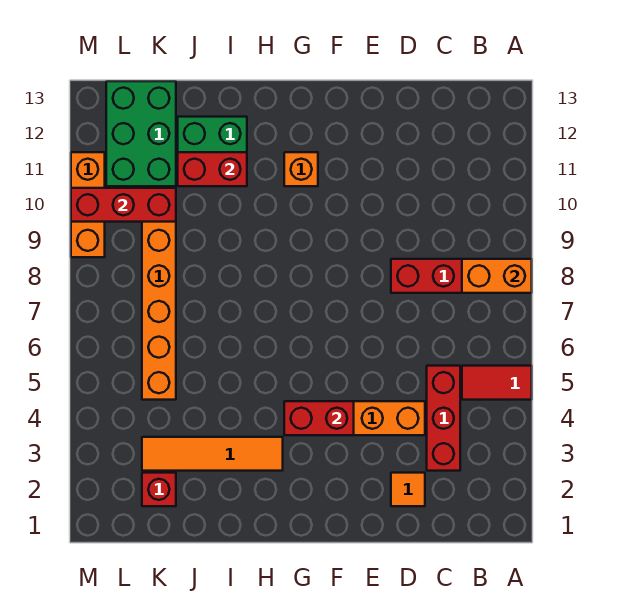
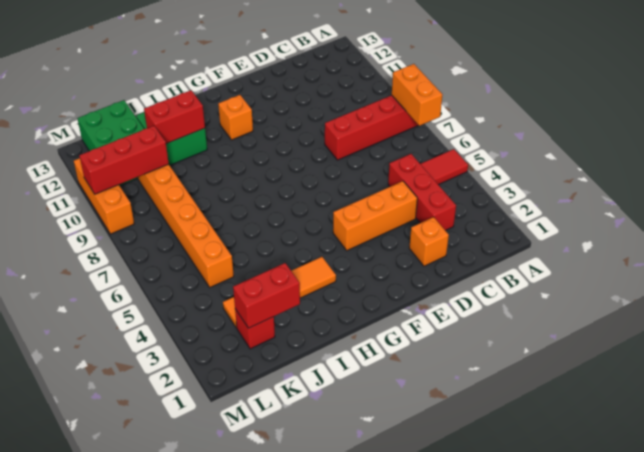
orange 1x2 brick [462,259,532,293] -> orange 1x2 brick turned to [392,64,442,126]
orange 1x1 tile [391,473,425,506] -> orange 1x1 brick [409,217,449,266]
red 1x2 brick [284,401,354,435] -> red 1x2 brick moved to [233,263,300,328]

